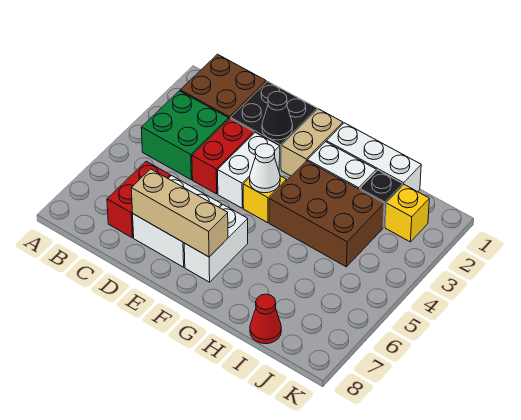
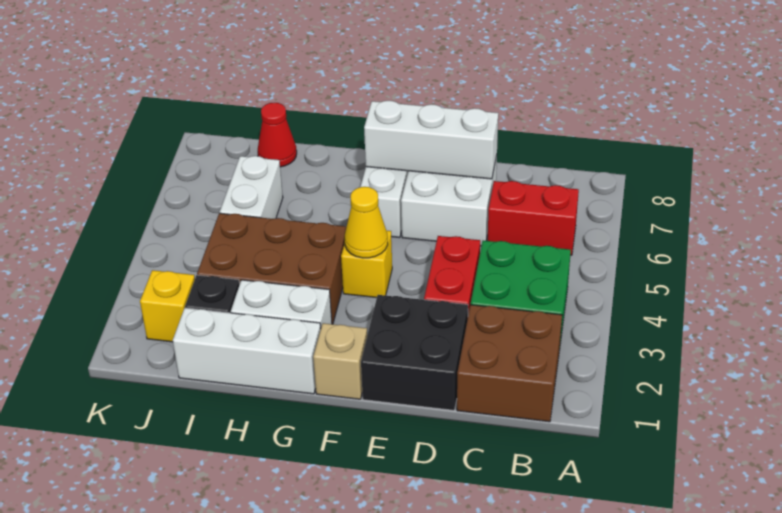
red 1x2 brick [107,161,170,238] -> red 1x2 brick turned to [488,181,579,255]
tan 1x3 brick [131,169,228,257] -> white 1x3 brick [364,101,498,179]
black 1x1 cone [262,91,293,140] -> none
white 1x2 brick [218,133,280,208] -> white 1x2 brick moved to [220,156,283,219]
tan 1x2 brick [282,109,343,176] -> tan 1x1 brick [313,323,367,399]
white 1x1 cone [250,144,280,193] -> yellow 1x1 cone [345,187,388,258]

